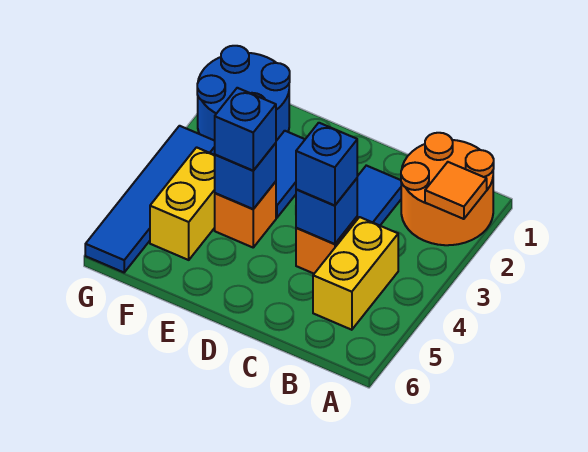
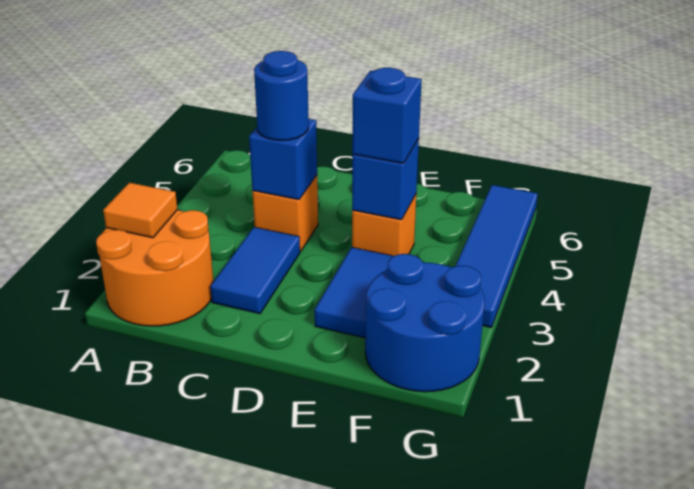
yellow 1x2 brick [313,217,398,330] -> none
blue 1x1 brick [296,123,357,205] -> blue 1x1 round brick [254,51,309,140]
yellow 1x2 brick [150,147,215,260] -> none

